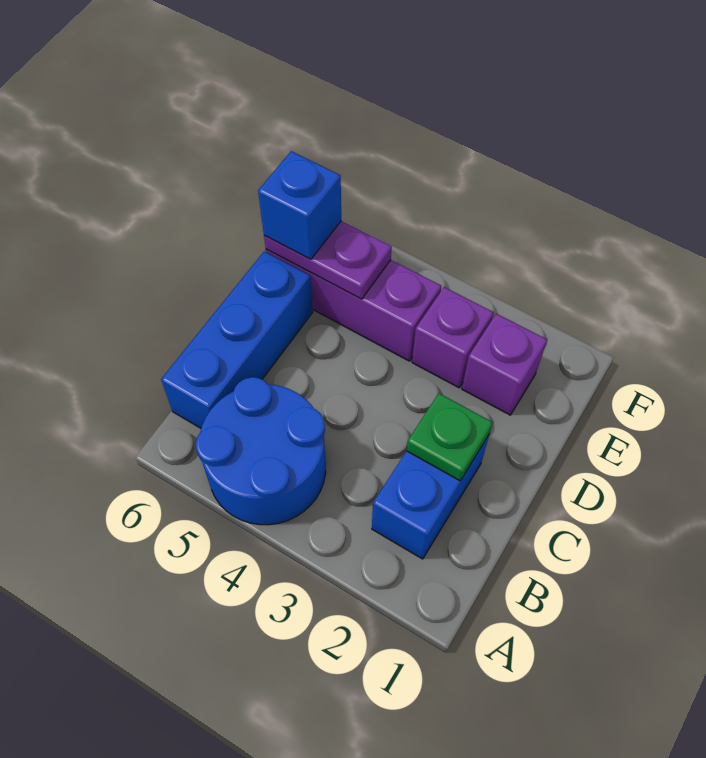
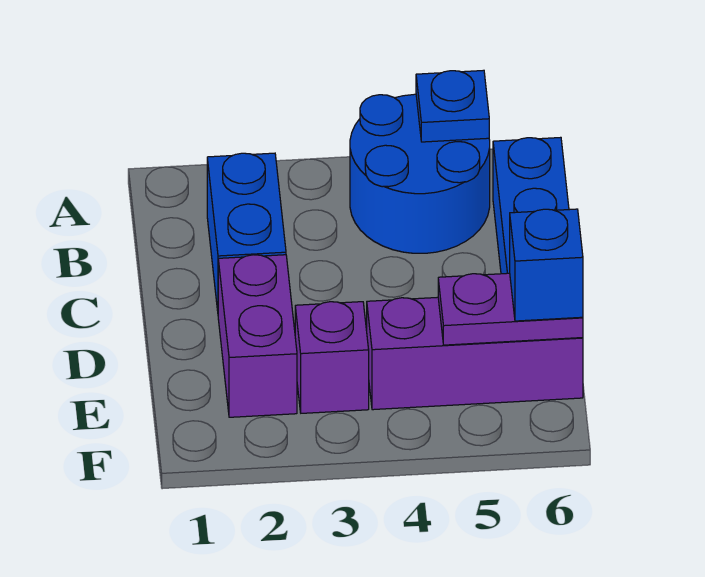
none -> blue 1x1 plate [416,70,489,142]
green 1x1 plate [407,393,493,481] -> none
purple 1x1 brick [462,314,547,415] -> purple 1x2 brick [218,255,297,417]

